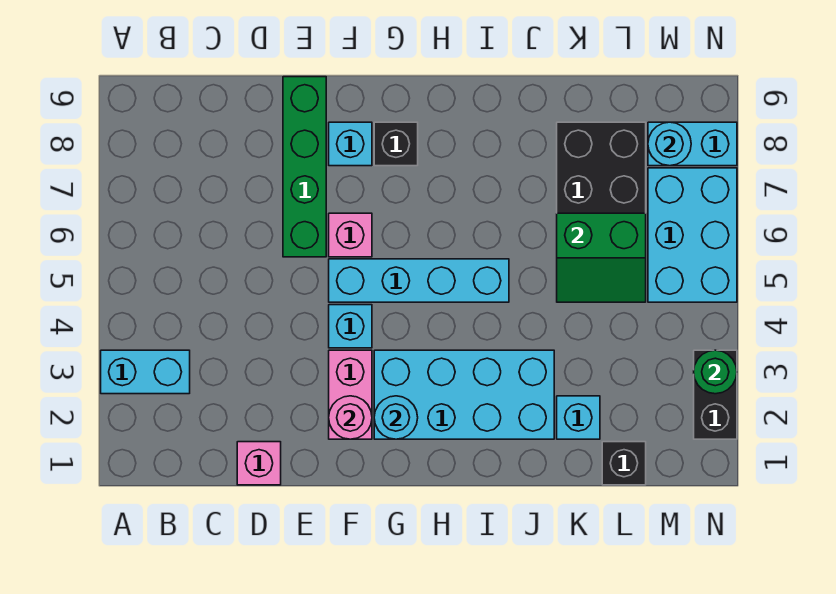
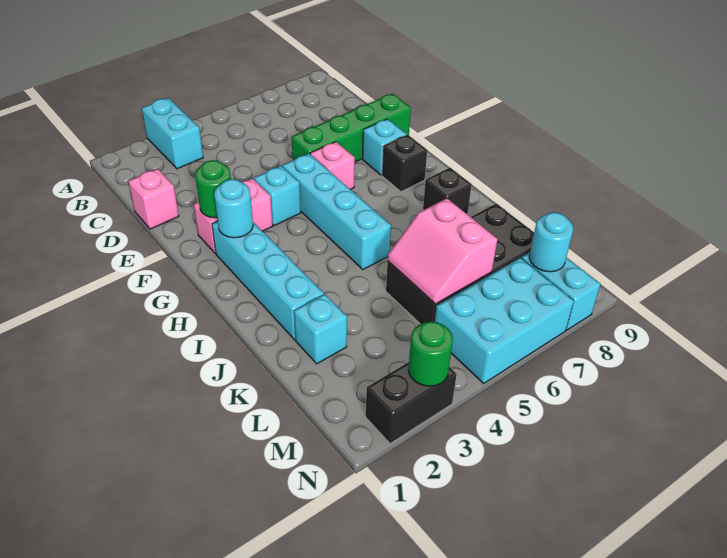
pink 1x1 round brick [329,396,372,439] -> green 1x1 round brick [195,160,231,218]
cyan 2x4 brick [374,350,554,439] -> cyan 1x4 brick [212,221,324,340]
green 2x2 slope [557,213,646,302] -> pink 2x2 slope [388,198,497,304]
black 1x1 brick [602,442,646,485] -> black 1x1 brick moved to [423,168,472,215]

